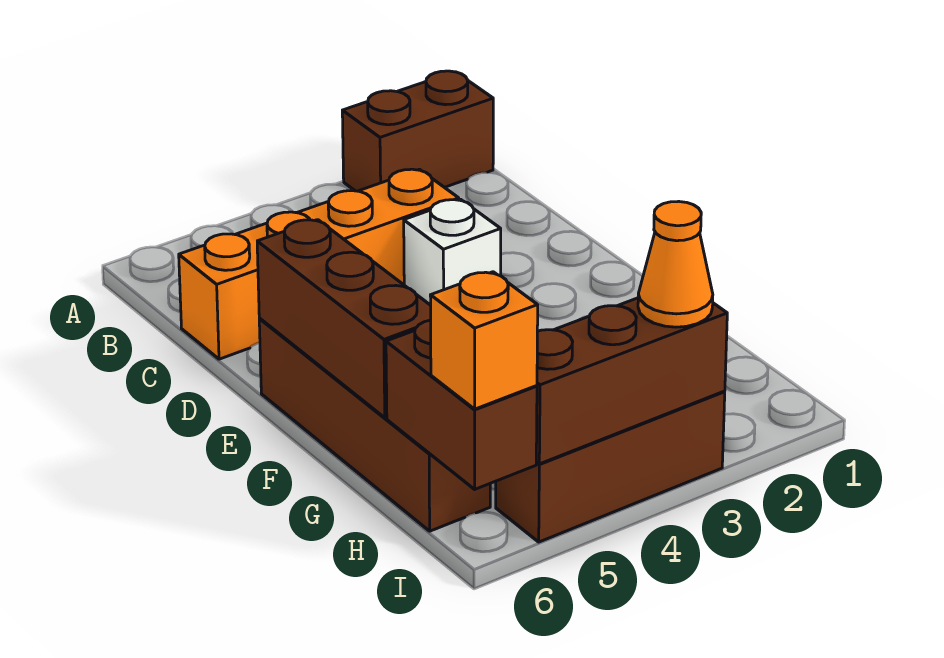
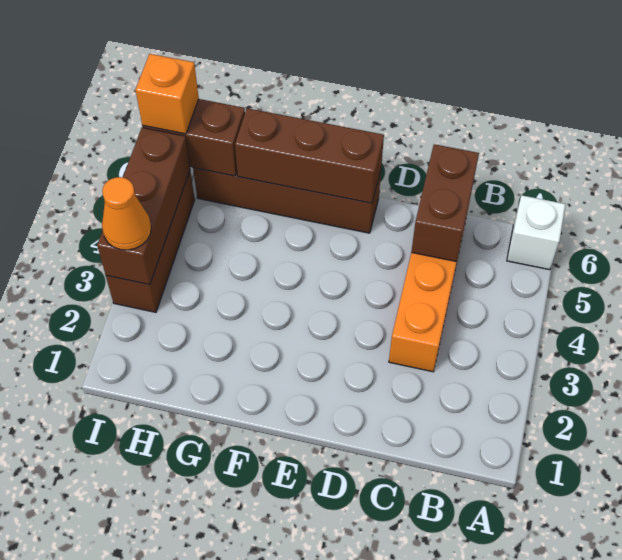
brown 1x2 brick [342,71,493,191] -> brown 1x2 brick moved to [411,144,479,262]
white 1x1 brick [404,199,501,305] -> white 1x1 brick moved to [507,195,566,270]

